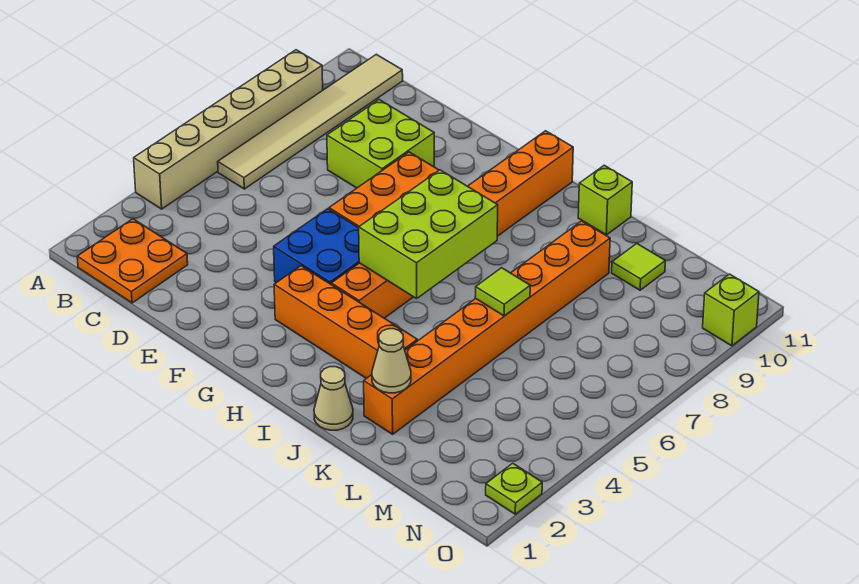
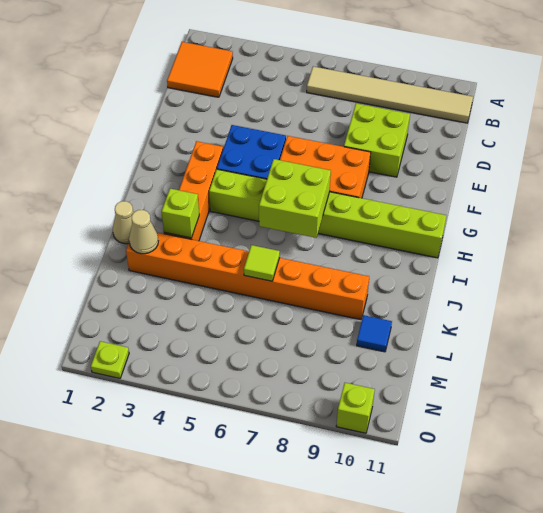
tan 1x6 brick [134,50,323,209] -> none
orange 2x2 plate [77,219,188,303] -> orange 2x2 tile [167,42,233,97]
orange 1x8 brick [331,131,573,318] -> lime 1x8 brick [209,169,447,258]
lime 2x3 brick [359,170,498,299] -> lime 2x2 brick [259,159,331,238]
lime 1x1 brick [578,165,632,235] -> lime 1x1 brick moved to [162,189,199,238]
lime 1x1 tile [612,244,665,290] -> blue 1x1 tile [357,315,392,352]

